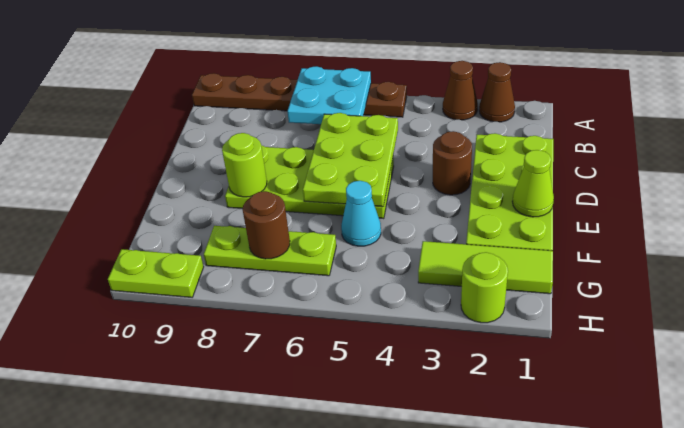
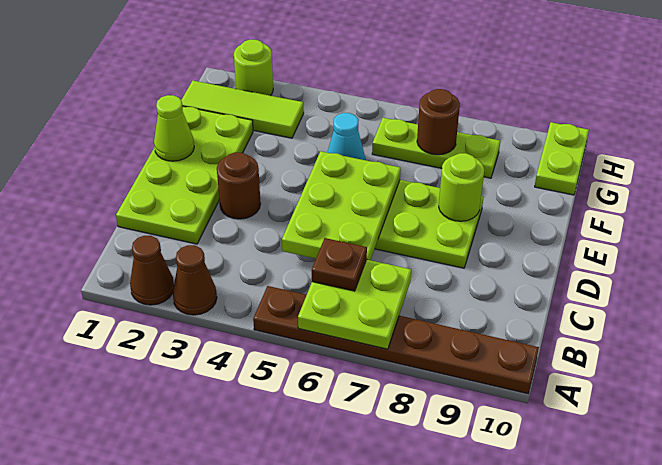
cyan 2x2 plate [287,66,371,124] -> lime 2x2 plate [298,260,411,349]
none -> brown 1x1 plate [312,238,367,291]
lime 1x2 plate [108,249,204,297] -> lime 1x2 plate turned to [535,122,589,195]

